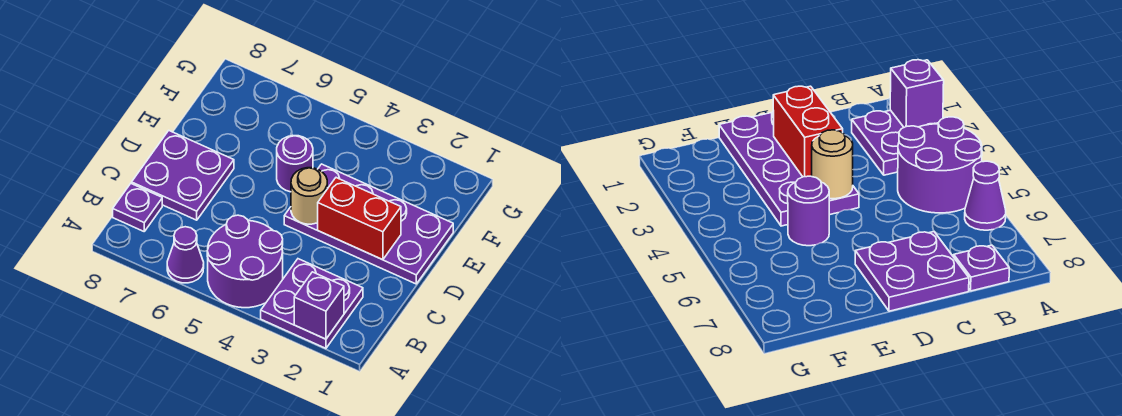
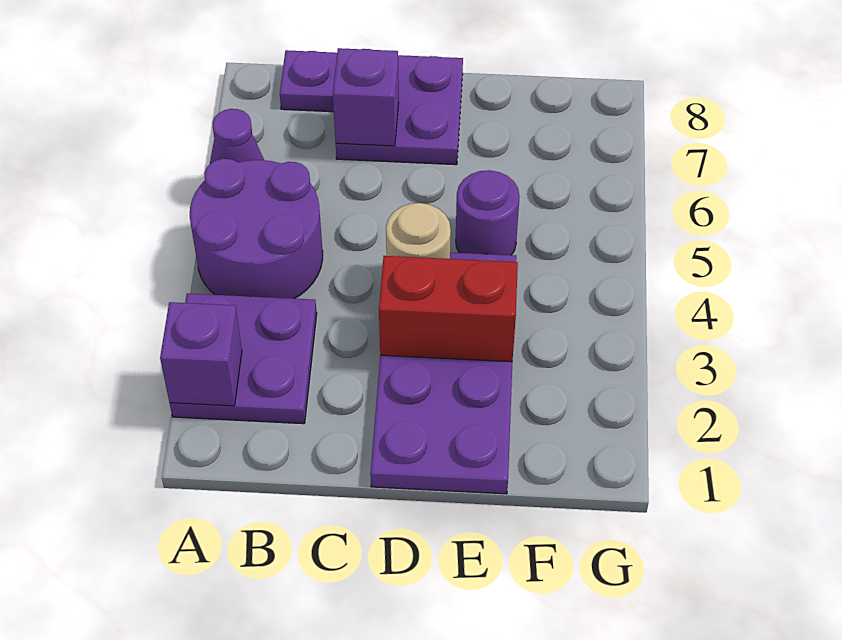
none -> purple 1x1 brick [333,48,399,146]
red 1x2 brick [318,178,401,260] -> red 1x2 brick turned to [379,256,518,362]

